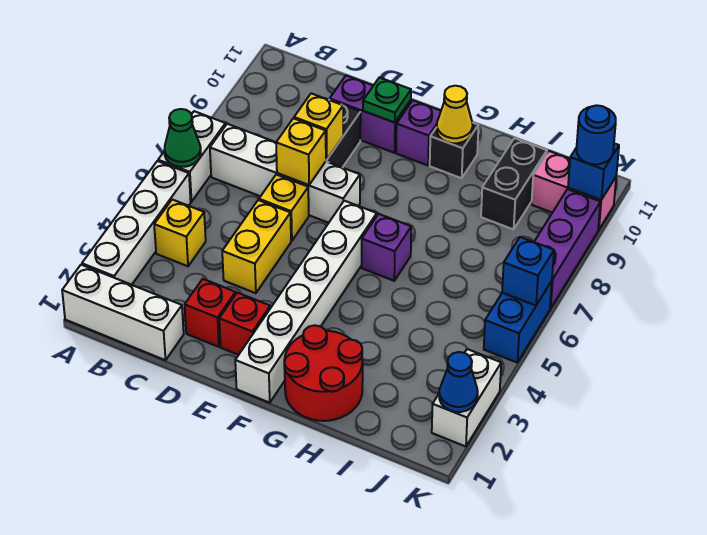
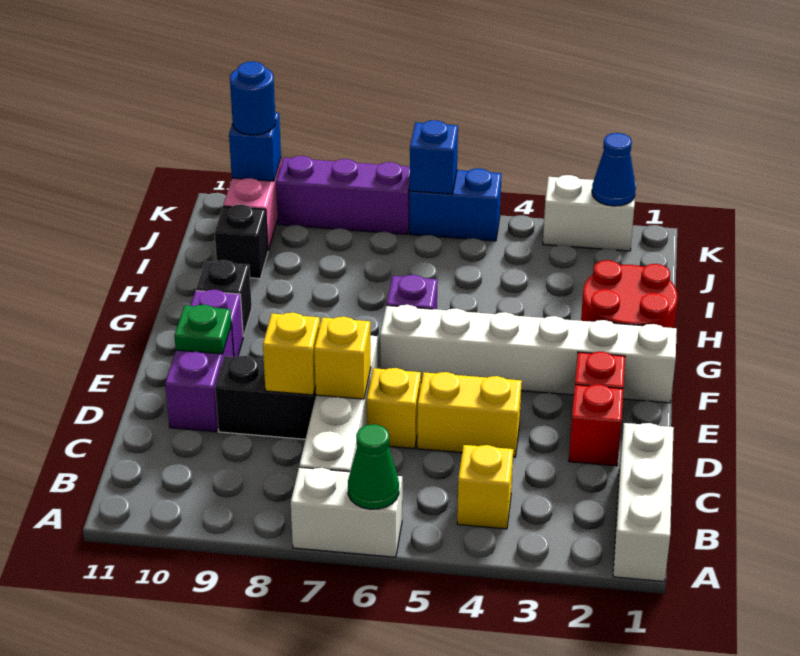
white 1x4 brick [82,161,191,285] -> none
yellow 1x1 cone [437,86,473,143] -> none
black 1x2 brick [481,138,547,229] -> black 1x1 brick [215,205,268,279]

